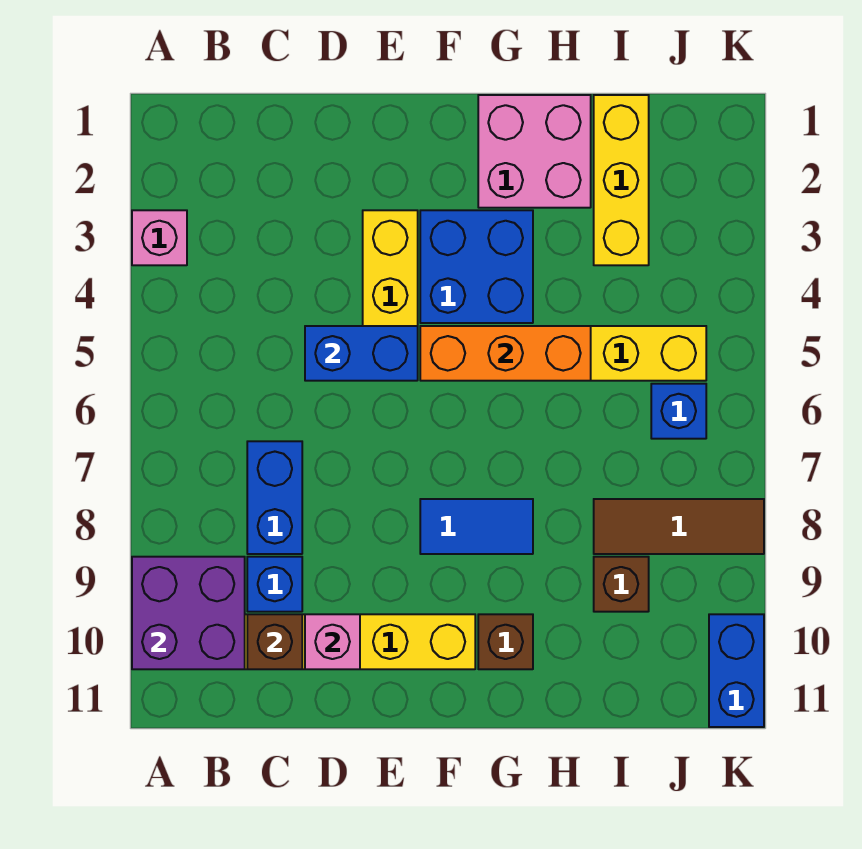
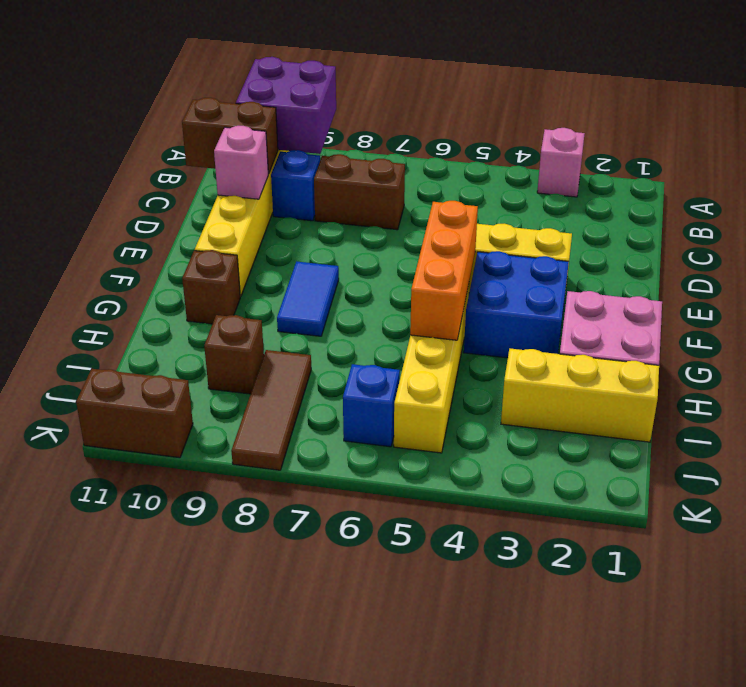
blue 1x2 brick [247,441,302,554] -> brown 1x2 brick [314,154,405,230]
brown 1x1 brick [247,614,302,669] -> brown 1x2 brick [182,98,278,174]
blue 1x2 brick [305,326,418,381] -> none
blue 1x2 brick [709,614,764,727] -> brown 1x2 brick [76,369,193,458]

